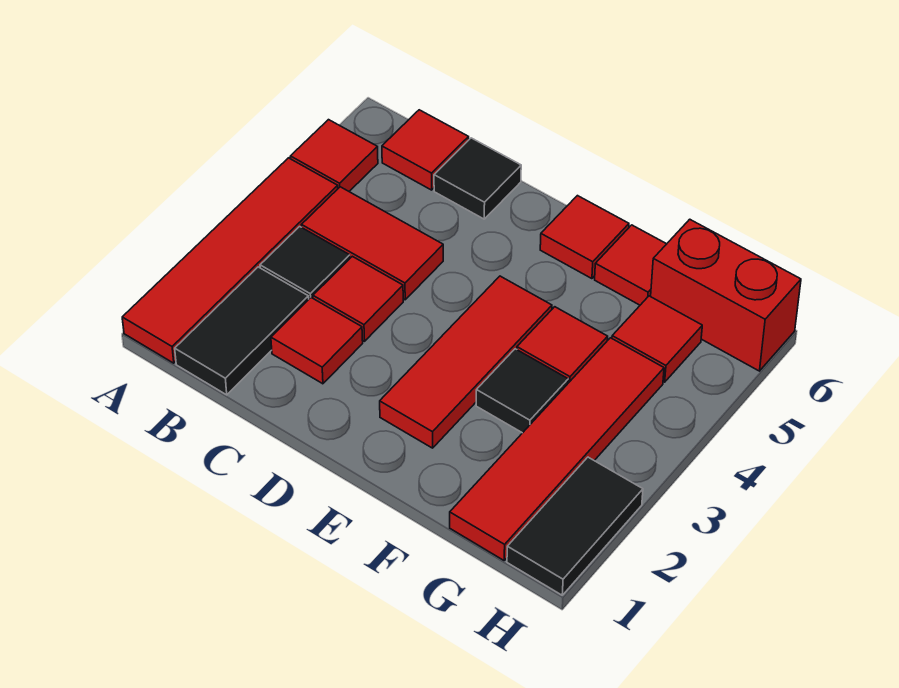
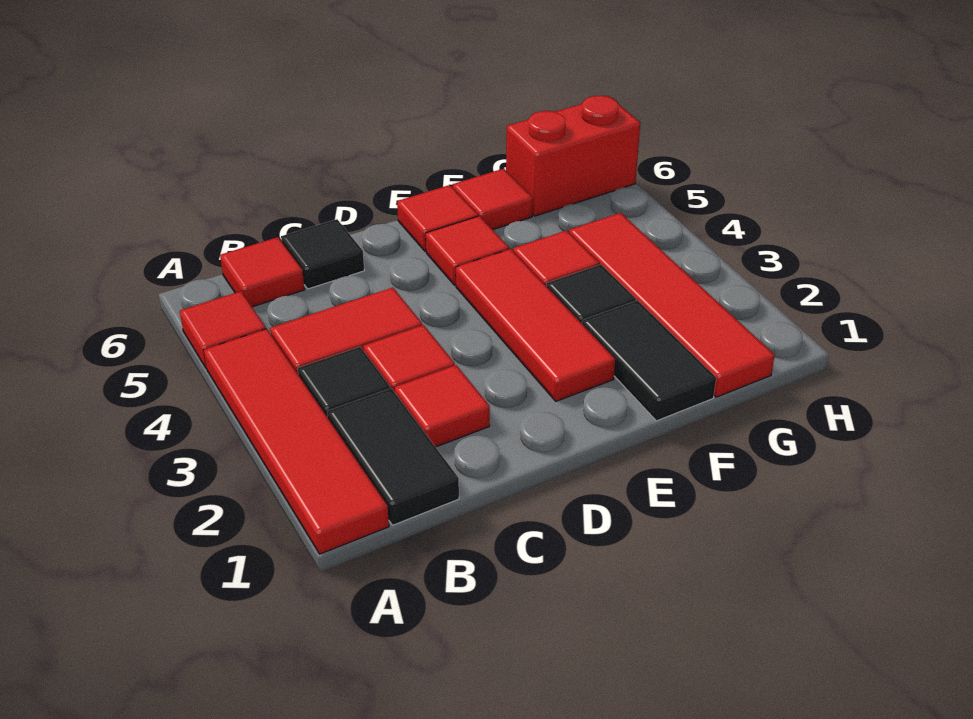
red 1x1 tile [612,296,702,382] -> red 1x1 tile moved to [426,216,509,285]
black 1x2 tile [507,457,643,595] -> black 1x2 tile moved to [582,300,716,421]

